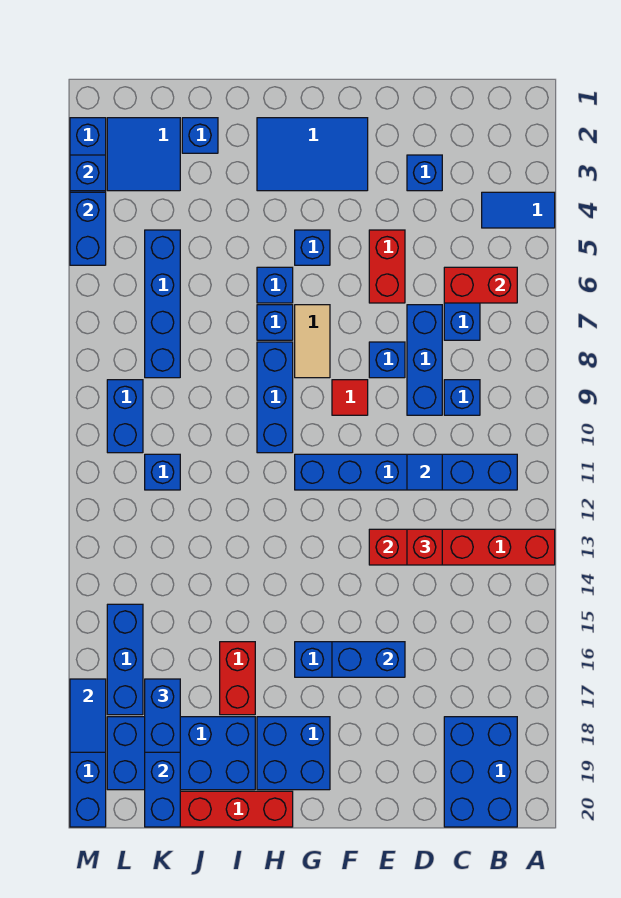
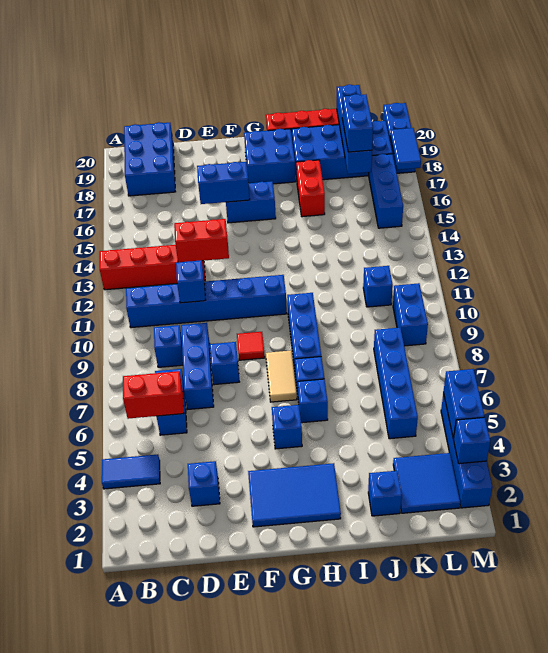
blue 1x1 tile [407,454,442,490] -> blue 1x1 brick [176,260,205,303]
red 1x1 brick [407,529,442,565] -> none
red 1x2 brick [369,230,405,303] -> none

